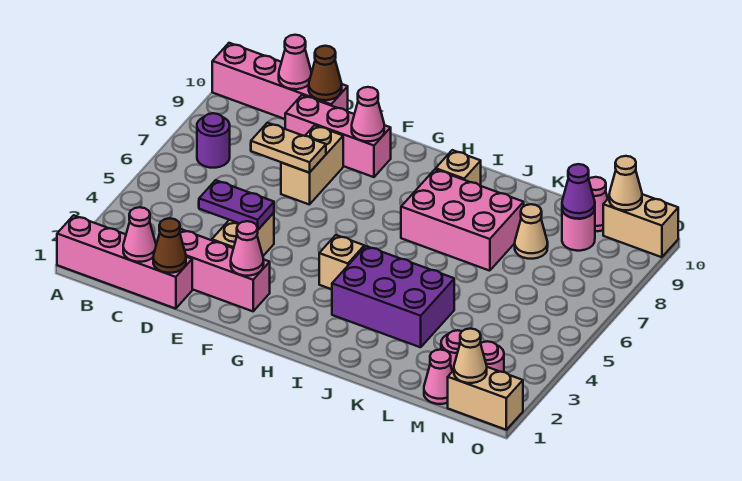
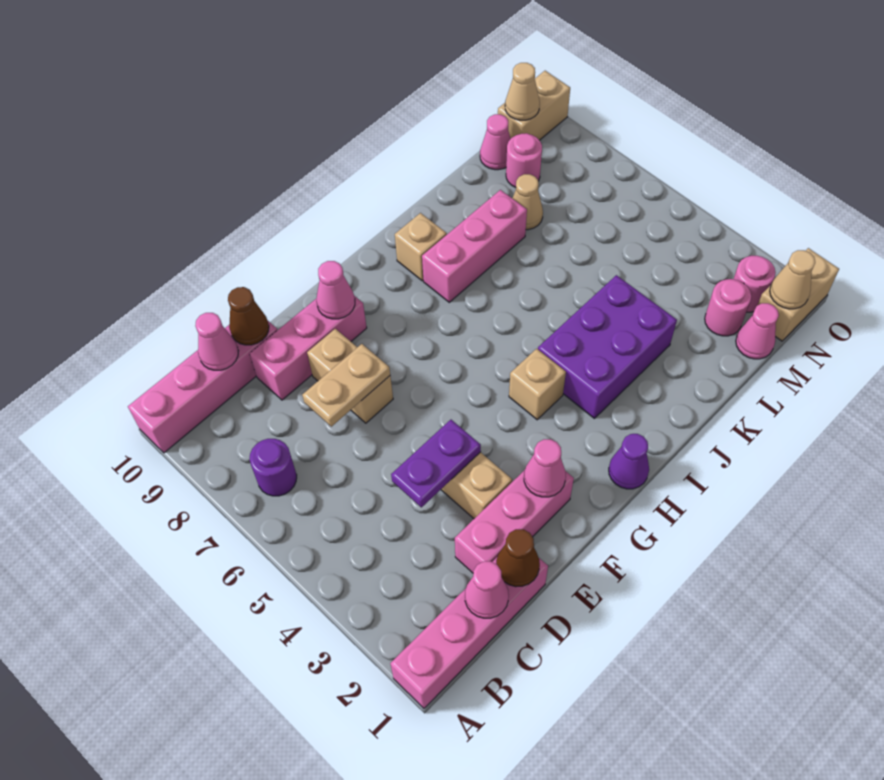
pink 2x3 brick [401,169,524,271] -> pink 1x3 brick [422,190,527,302]
purple 1x1 cone [562,164,595,219] -> purple 1x1 cone moved to [609,434,649,489]

